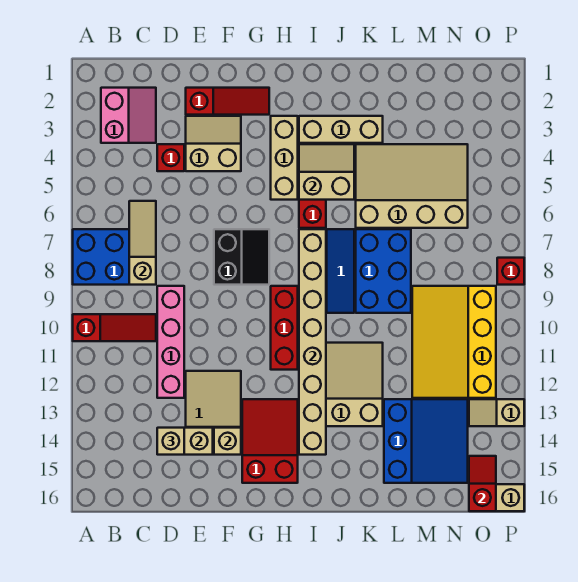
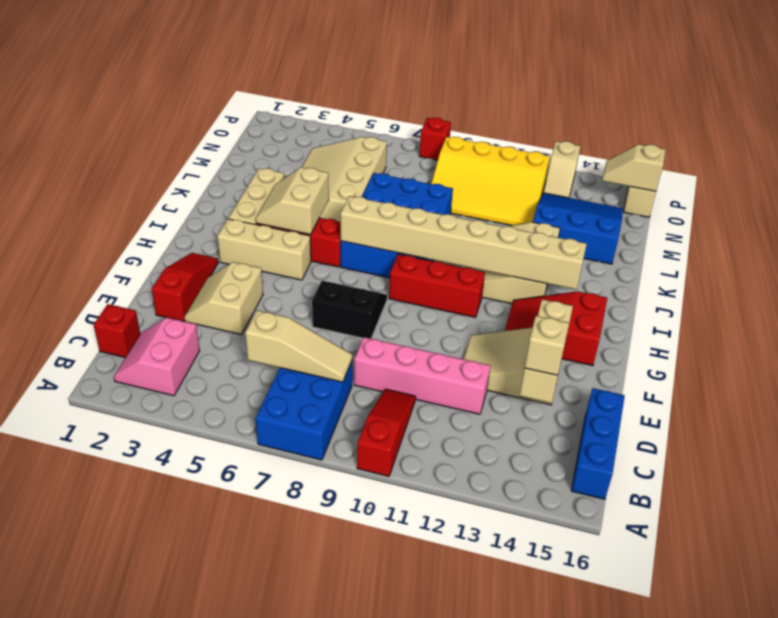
pink 2x2 slope [101,88,156,143] -> pink 2x2 slope turned to [114,318,200,396]
none -> blue 1x3 brick [571,388,625,499]
tan 1x3 slope [129,201,156,285] -> tan 1x3 slope turned to [245,310,352,382]
red 1x1 brick [157,144,184,171] -> red 1x1 brick moved to [94,304,140,358]
red 1x2 slope [469,456,496,511] -> tan 1x2 slope [602,144,666,191]

